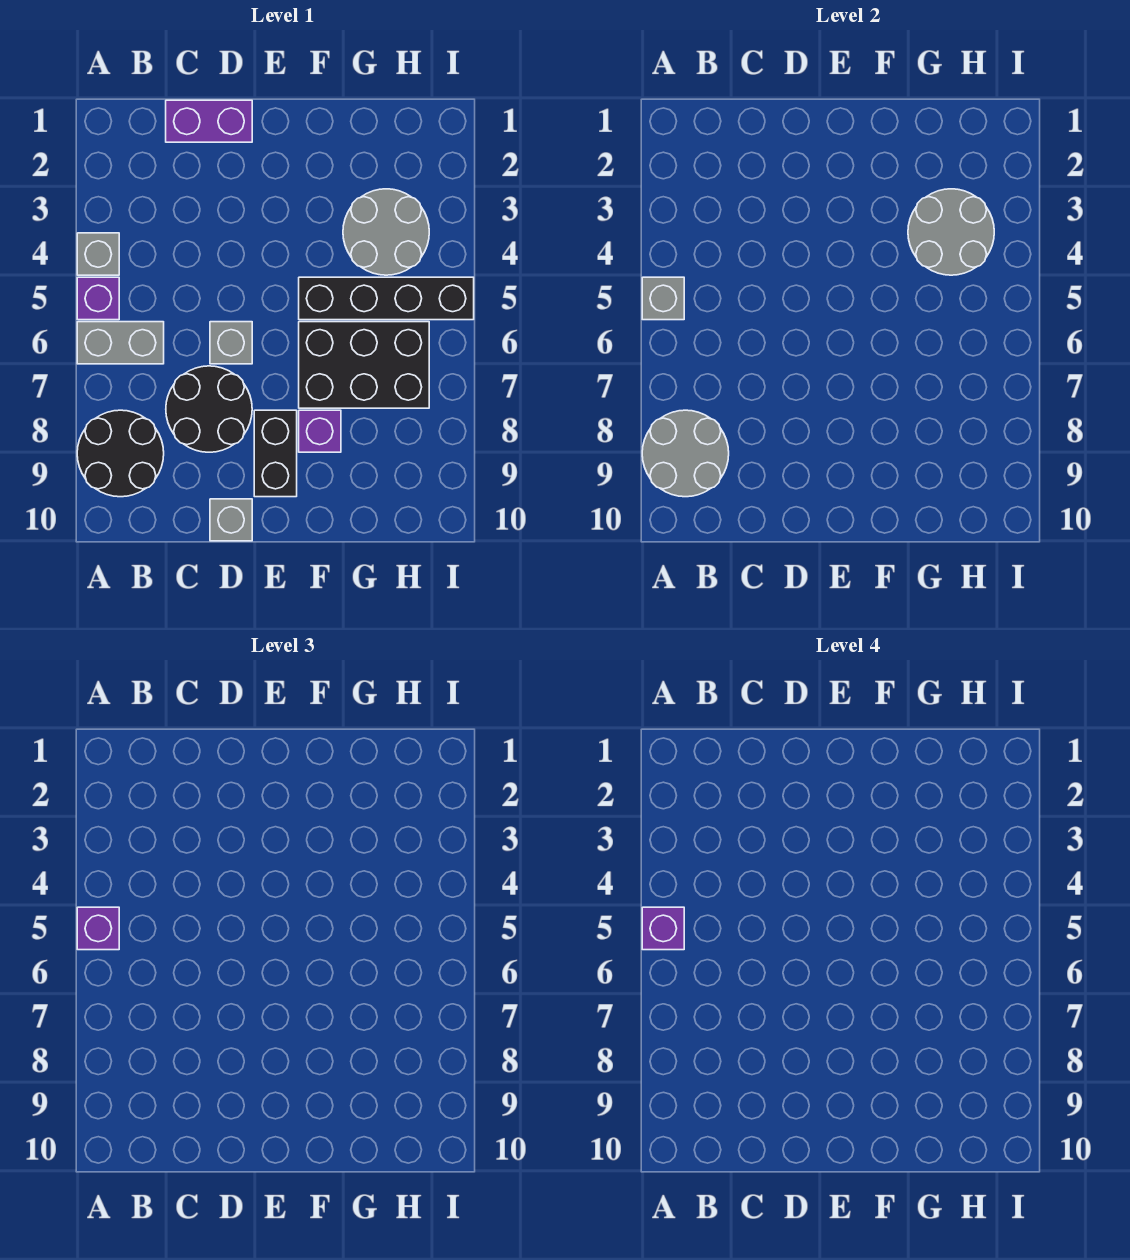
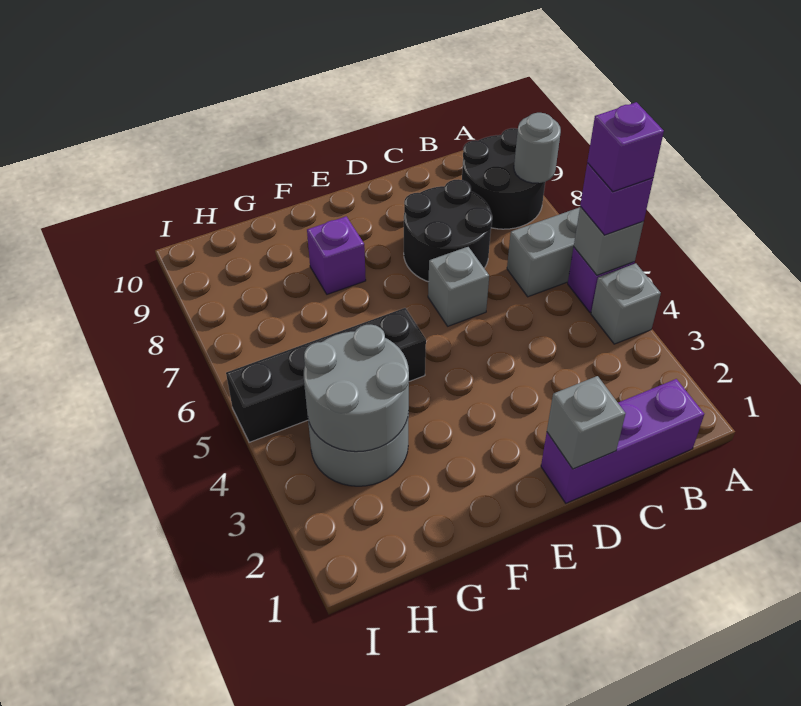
grey 2x2 round brick [642,410,729,497] -> grey 1x1 round brick [514,113,561,183]
purple 1x2 brick [166,100,252,142] -> purple 1x3 brick [541,379,704,503]
grey 1x1 brick [210,499,252,541] -> grey 1x1 brick moved to [547,376,626,469]
black 1x2 brick [254,410,297,497] -> none
black 2x3 brick [299,322,429,408] -> none

